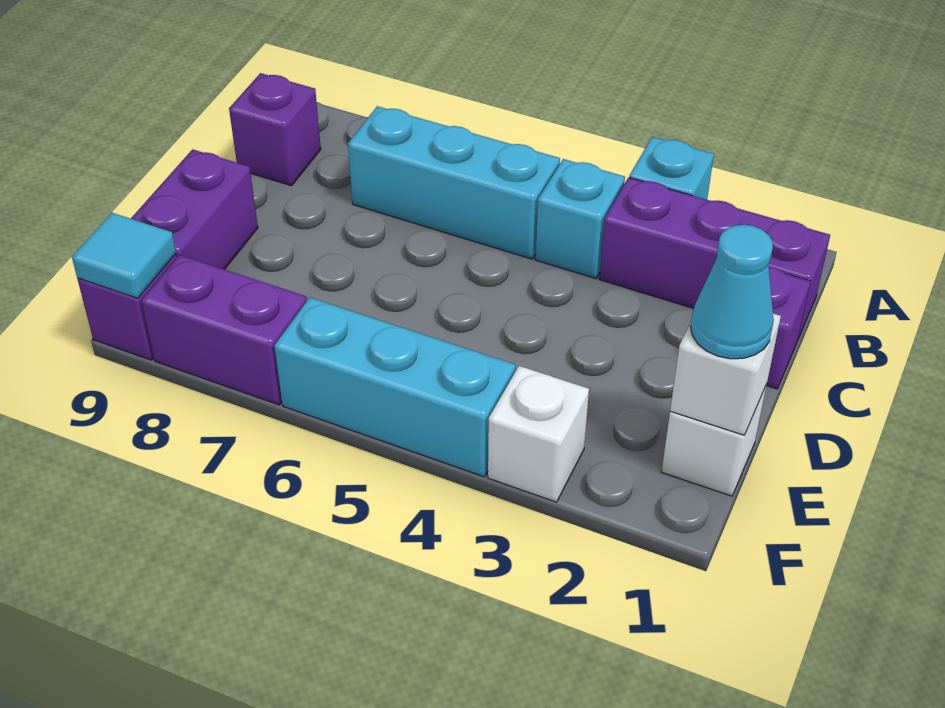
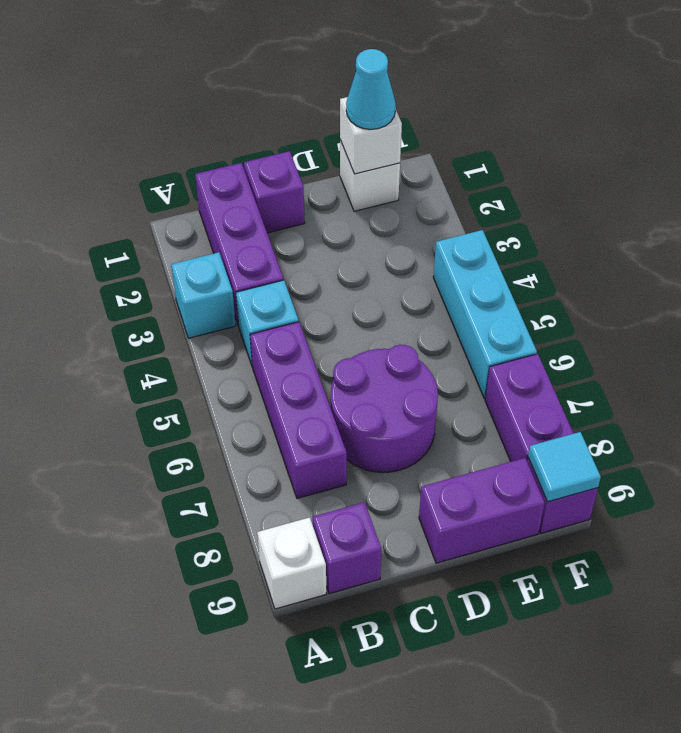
cyan 1x3 brick [348,106,560,259] -> purple 1x3 brick [250,322,347,498]
none -> purple 2x2 round brick [331,345,438,473]
white 1x1 brick [488,366,589,502] -> white 1x1 brick moved to [257,517,326,609]

